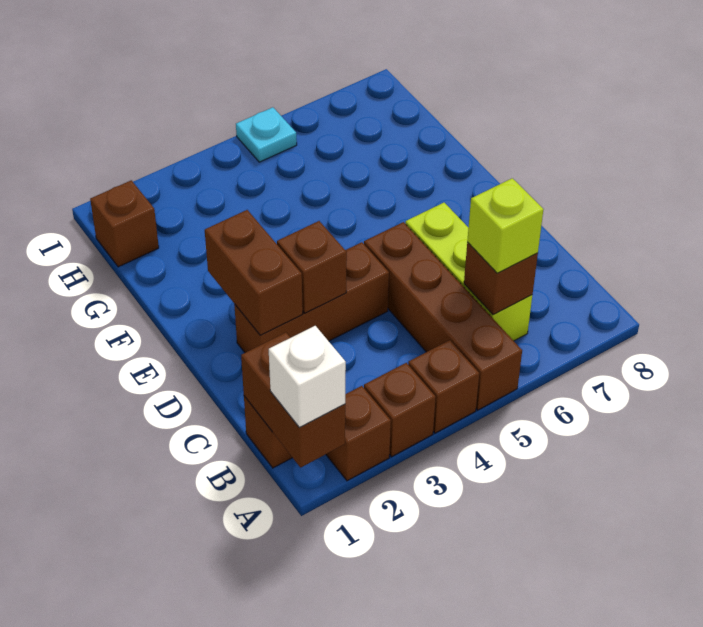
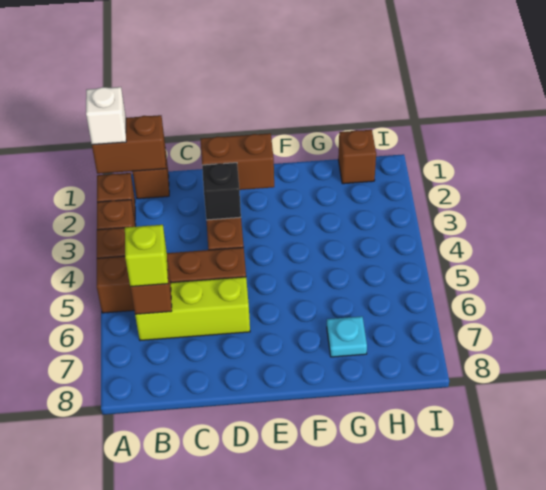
brown 1x1 brick [277,221,347,313] -> black 1x1 brick [202,163,241,220]
cyan 1x1 plate [236,107,297,162] -> cyan 1x1 plate moved to [327,316,367,357]

